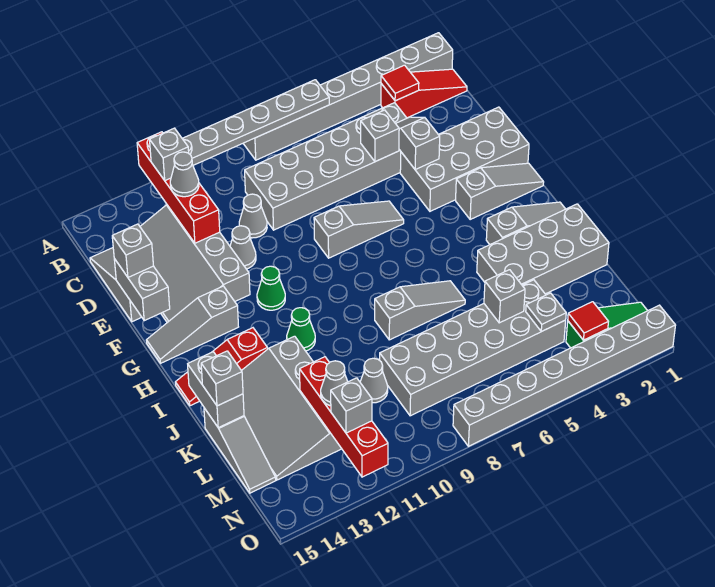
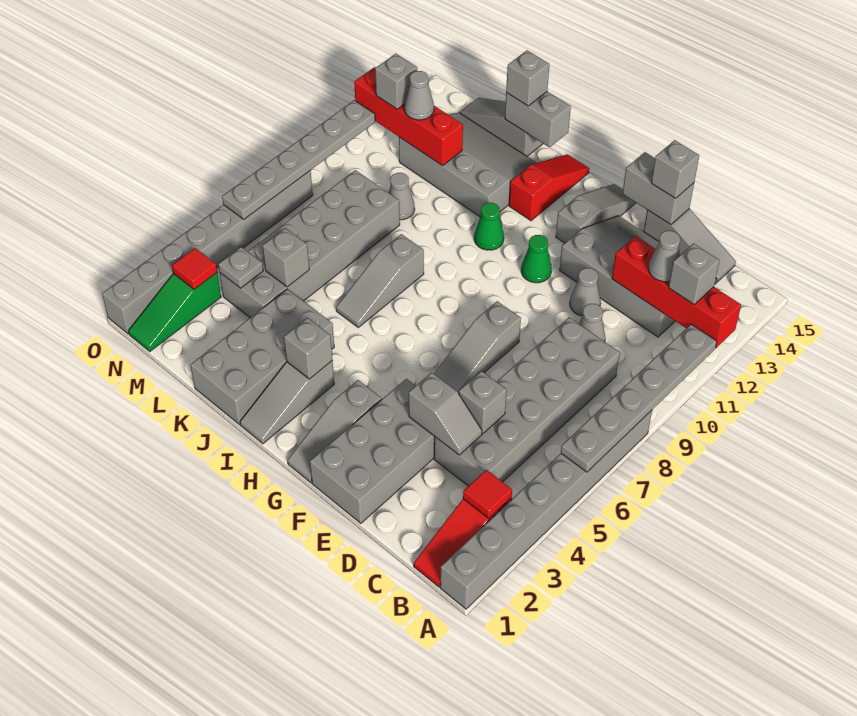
none -> grey 1x1 brick [284,318,332,379]
none -> grey 1x6 plate [222,100,375,219]

